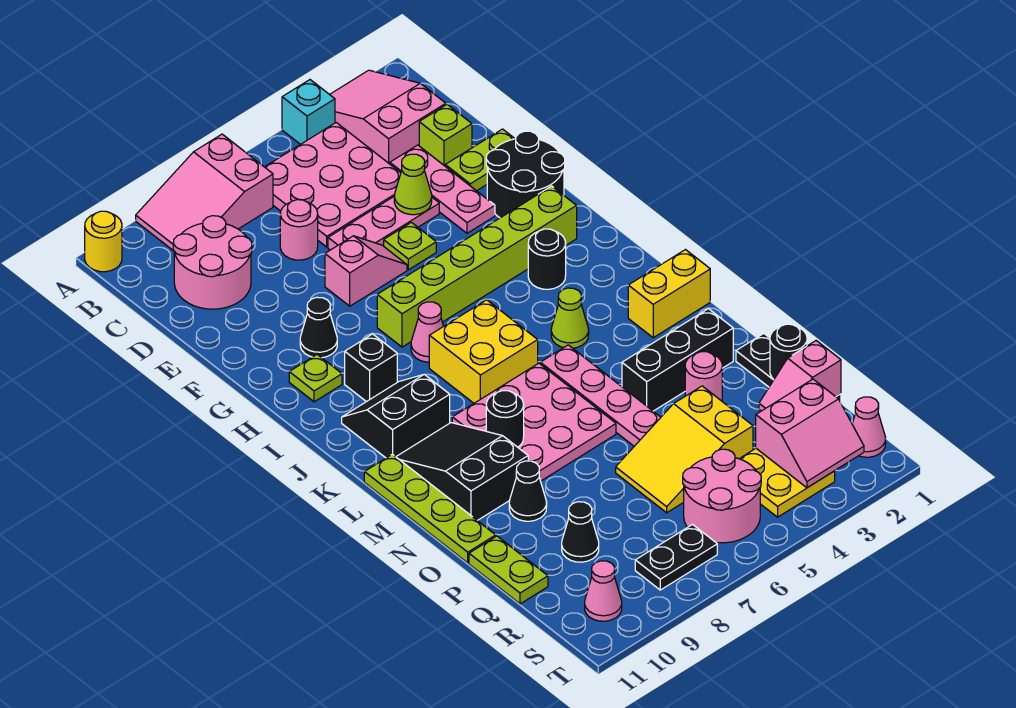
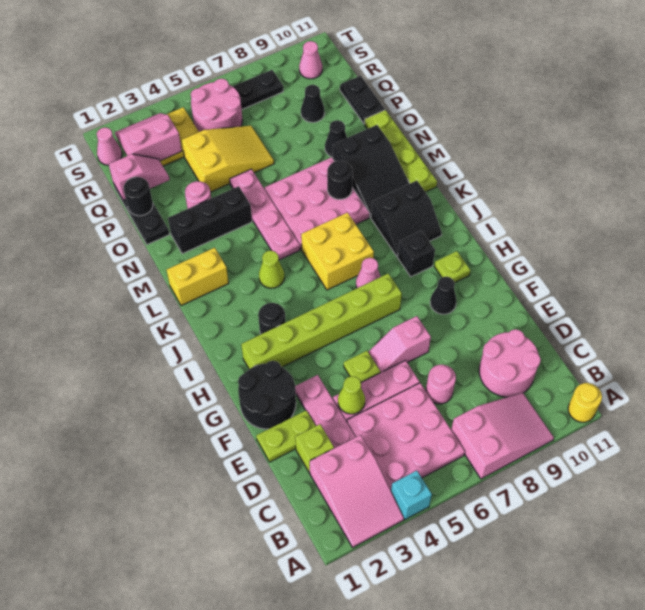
lime 1x2 plate [469,536,548,604] -> black 1x2 plate [340,76,385,124]

